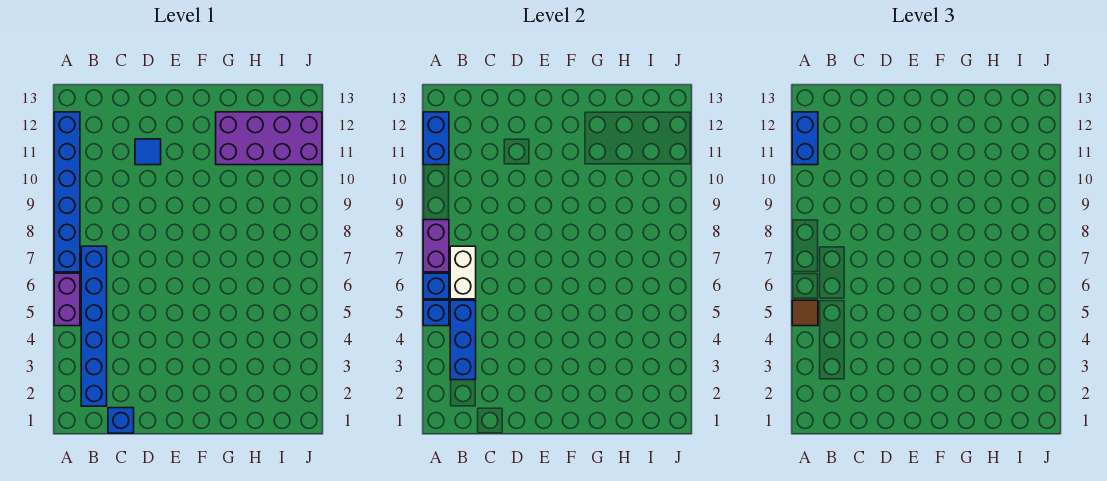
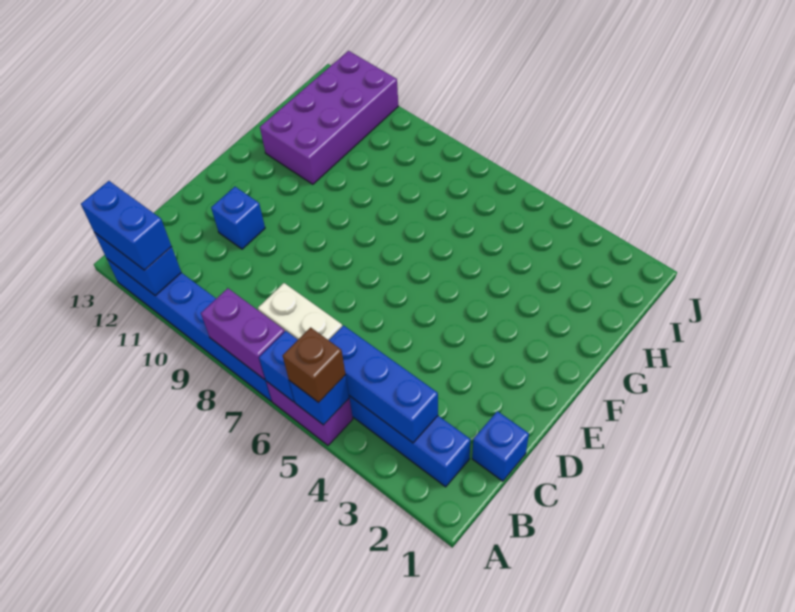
brown 1x1 tile [792,300,818,326] -> brown 1x1 brick [283,327,346,403]
blue 1x1 tile [135,139,161,165] -> blue 1x1 brick [211,187,265,249]

